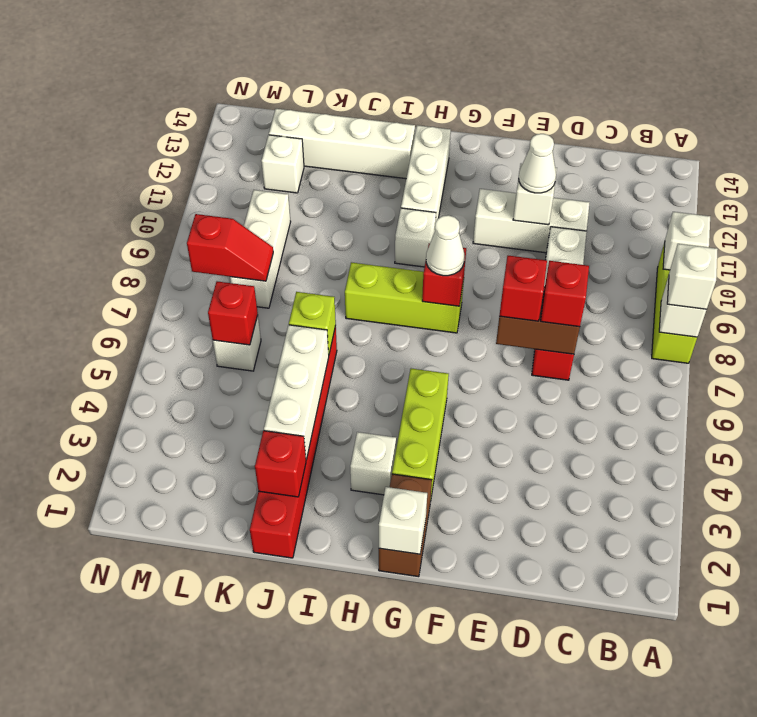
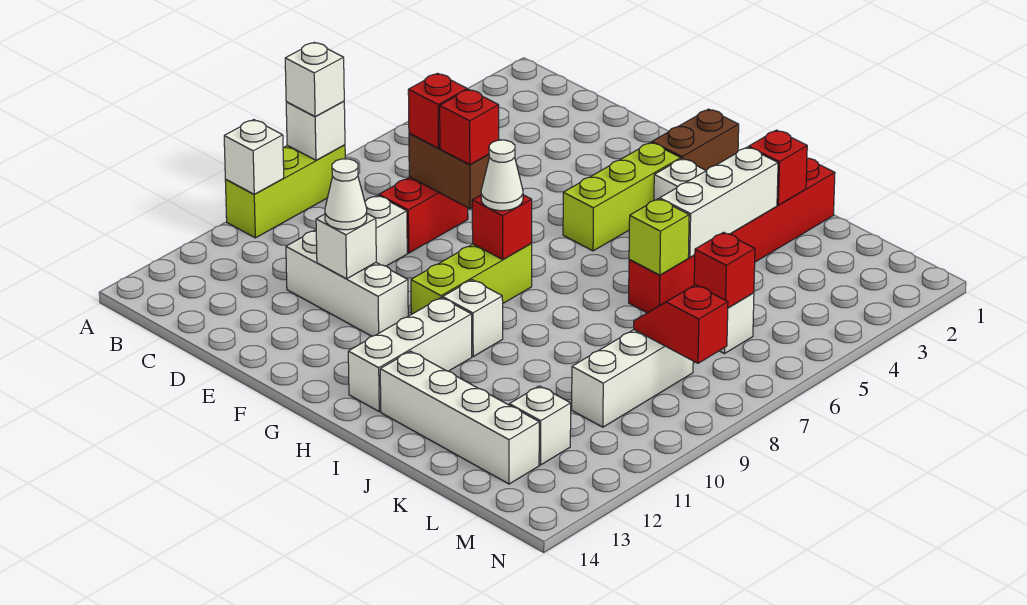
white 1x1 brick [379,487,427,554] -> none
lime 1x3 brick [345,262,464,333] -> lime 1x3 brick turned to [411,244,532,314]

